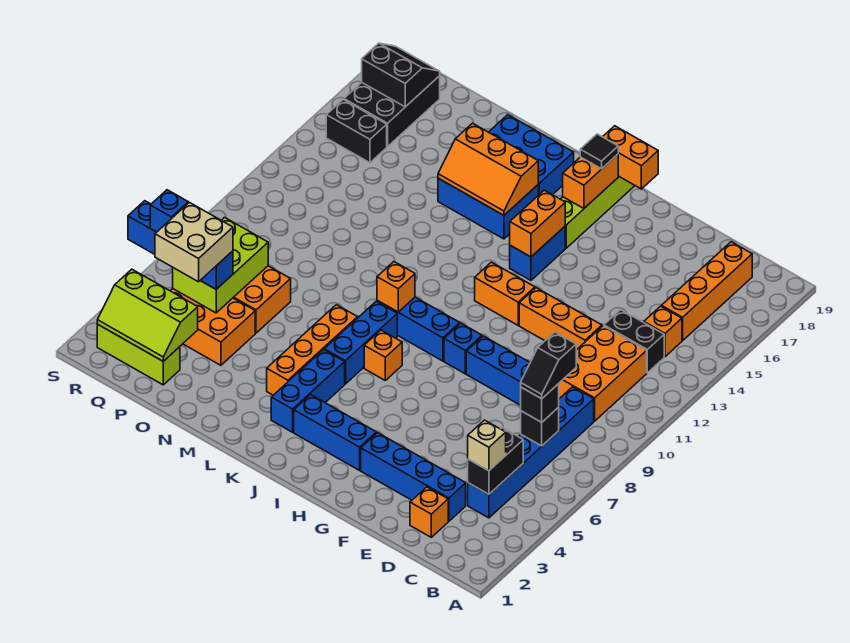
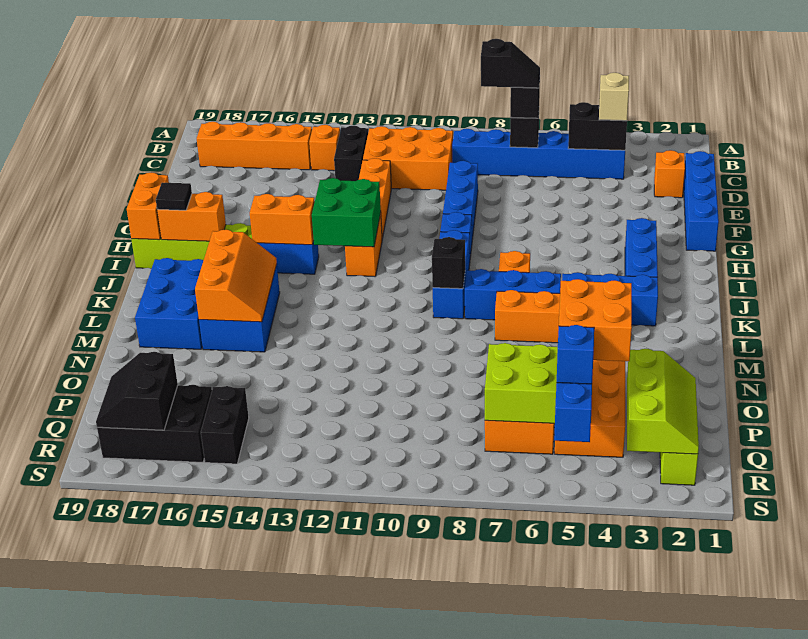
blue 1x4 brick [361,433,466,521] -> blue 1x4 brick moved to [684,151,719,251]
none -> green 2x2 brick [312,178,381,247]
orange 1x1 brick [377,262,415,312] -> black 1x1 brick [432,237,465,289]
tan 2x2 brick [155,203,233,282] -> orange 2x2 brick [559,279,632,361]

